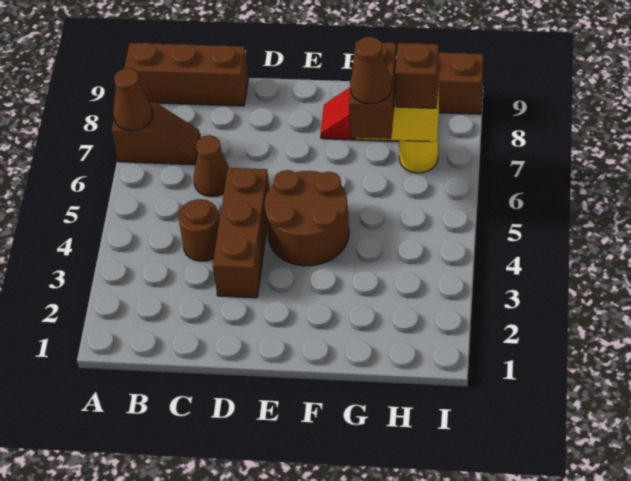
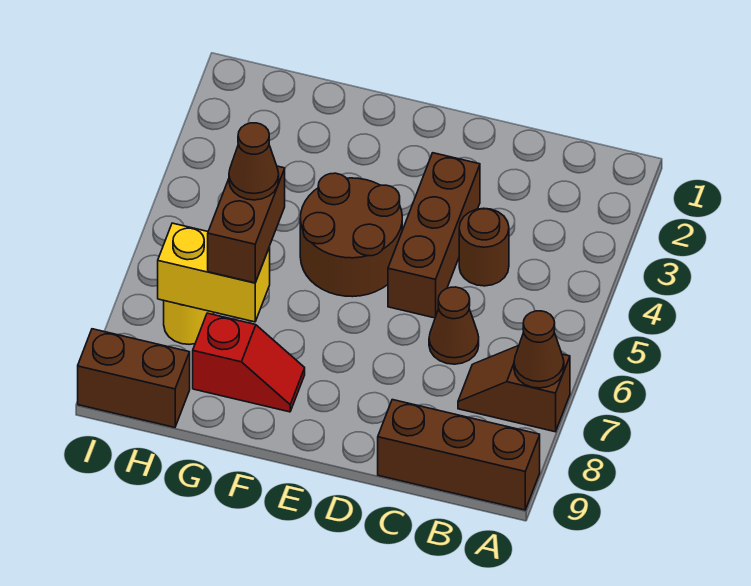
brown 1x1 brick [395,43,439,108] -> none

